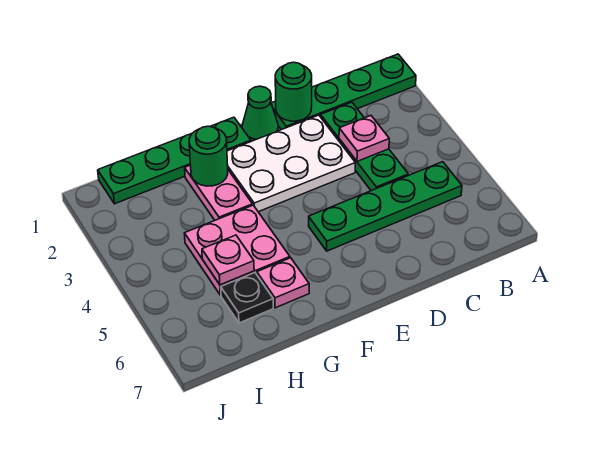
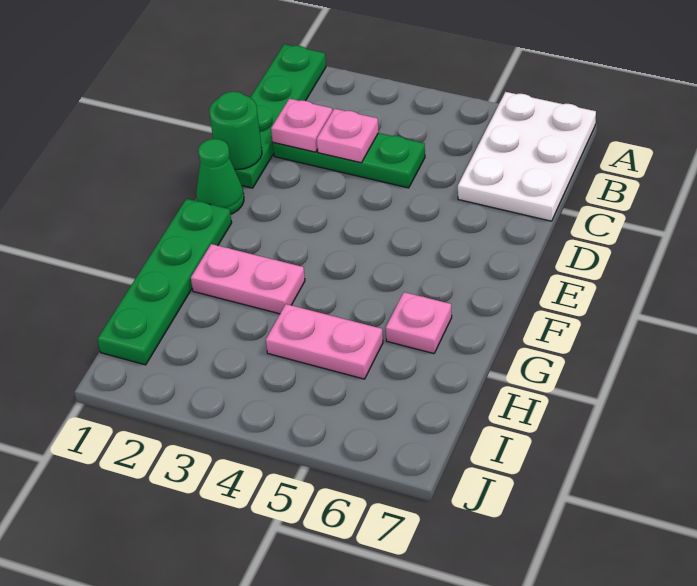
green 1x4 plate [309,162,462,251] -> none
white 2x3 plate [227,115,355,212] -> white 2x3 plate moved to [458,92,596,221]
green 1x1 round brick [189,126,228,186] -> none
pink 2x2 plate [184,205,290,295] -> pink 1x2 plate [266,304,383,379]
pink 1x1 plate [202,235,254,285] -> pink 1x1 plate moved to [271,99,332,152]
black 1x1 plate [221,273,273,323] -> none

